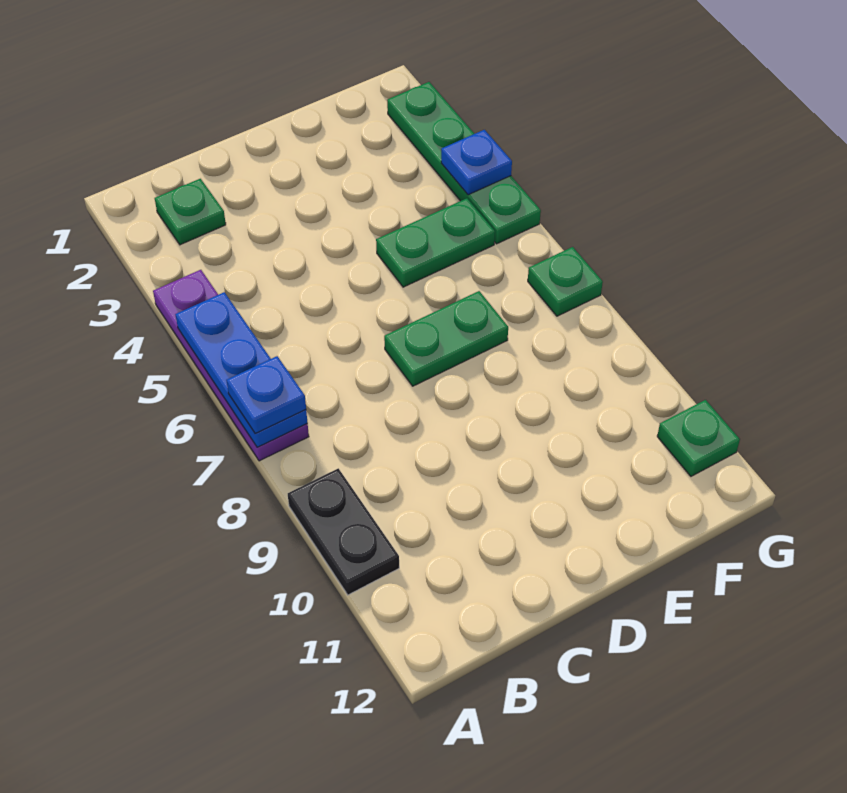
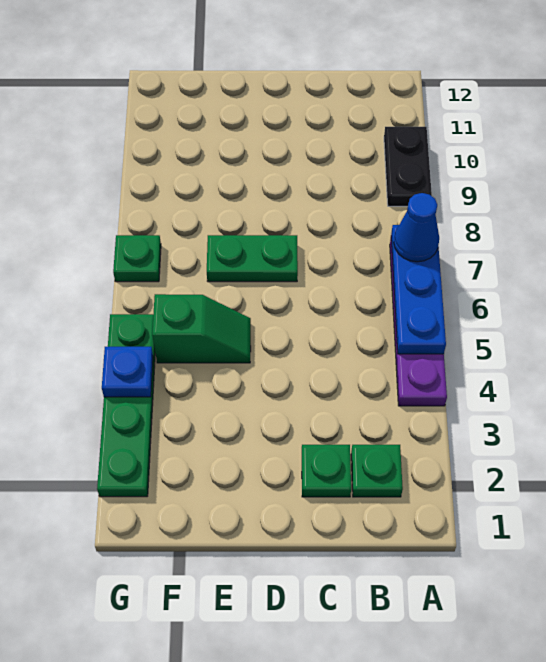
blue 1x1 plate [226,356,306,433] -> blue 1x1 cone [394,193,439,262]
green 1x2 plate [376,198,495,287] -> green 1x2 slope [152,294,251,363]
green 1x1 plate [657,400,740,476] -> green 1x1 plate moved to [302,445,351,497]

